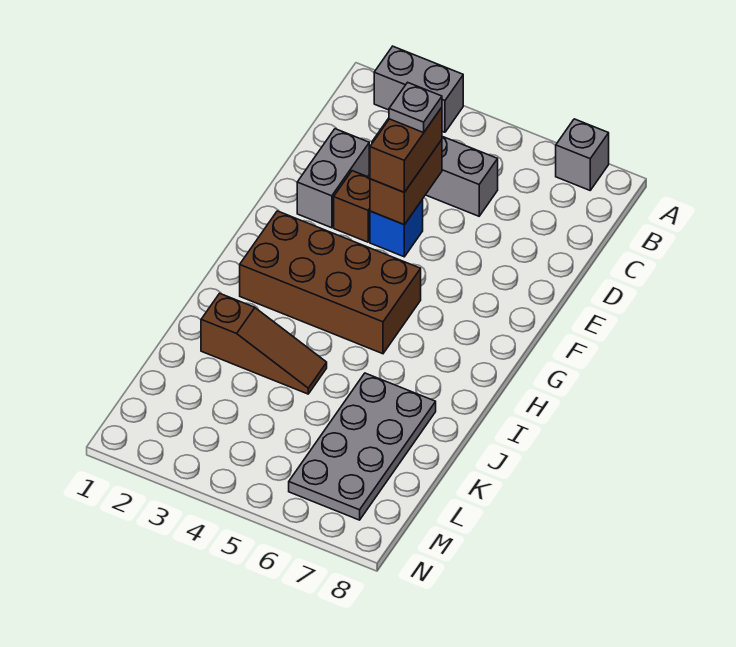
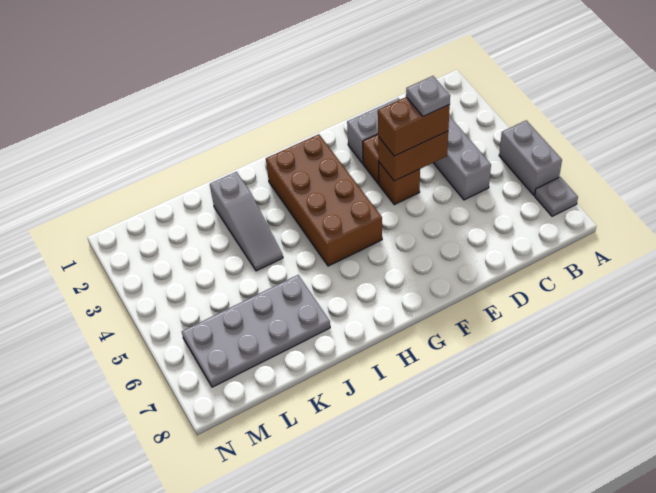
grey 1x2 brick [374,46,463,132] -> grey 1x2 brick moved to [499,120,562,195]
grey 1x1 brick [556,119,609,190] -> grey 1x1 plate [535,177,578,216]
blue 1x1 brick [370,199,423,257] -> brown 1x1 brick [379,162,420,205]
brown 1x3 slope [201,293,327,394] -> grey 1x3 slope [210,172,283,271]

